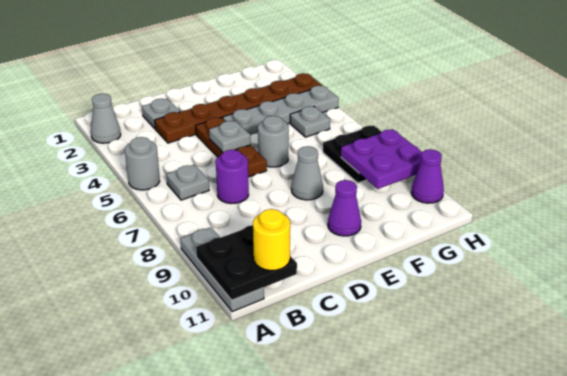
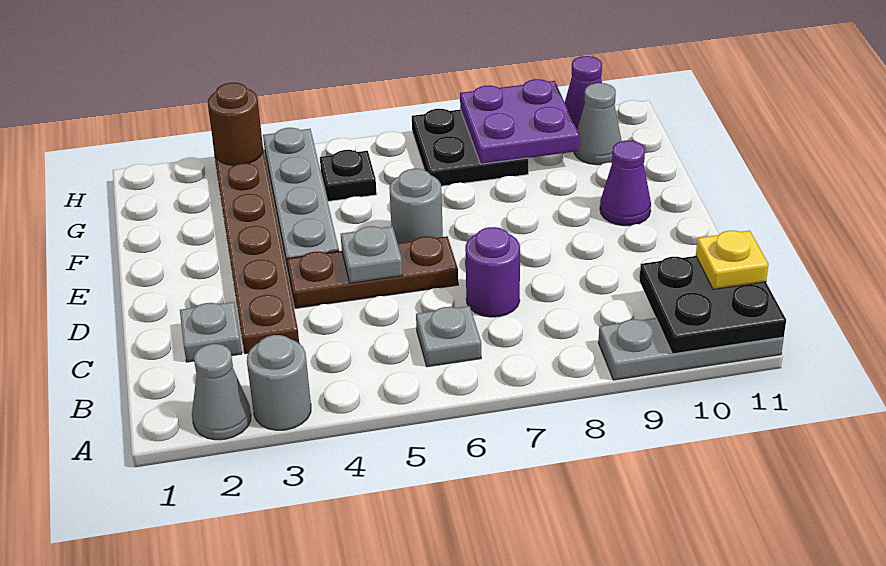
grey 1x1 round brick [125,137,160,190] -> grey 1x1 round brick moved to [247,335,311,430]
yellow 1x1 round brick [253,209,290,270] -> yellow 1x1 plate [696,231,768,289]
grey 1x1 cone [291,146,323,200] -> grey 1x1 cone moved to [574,83,621,165]
grey 1x1 plate [290,106,330,137] -> black 1x1 plate [320,150,377,201]
none -> brown 1x1 round brick [208,83,263,165]

